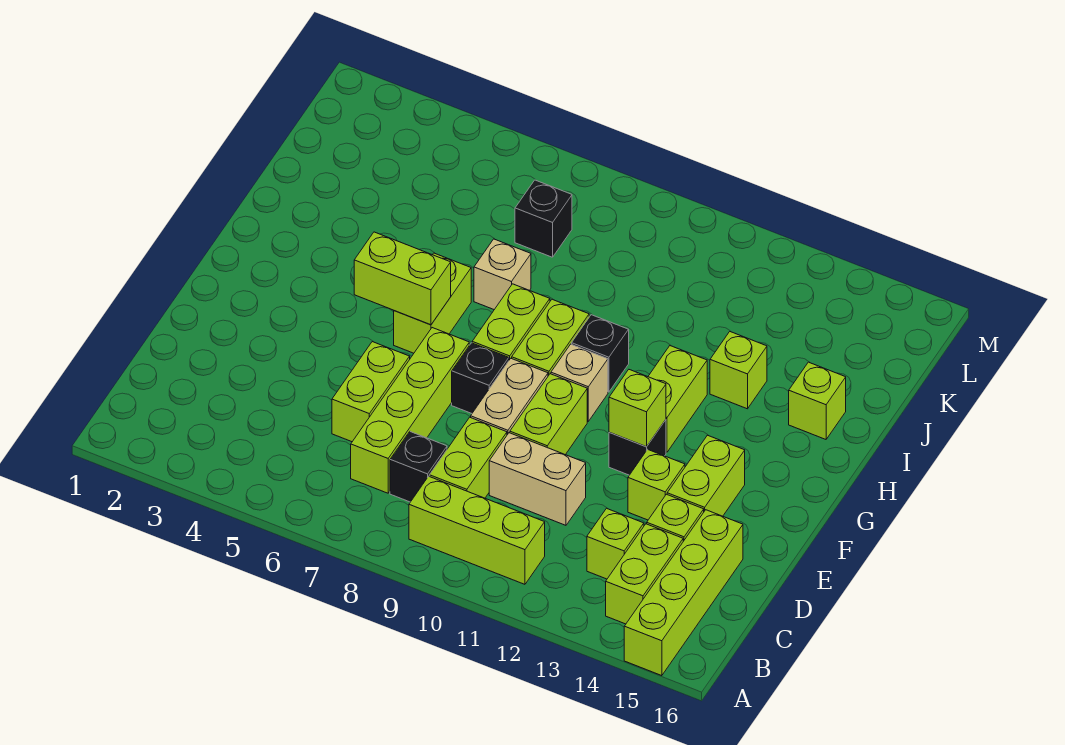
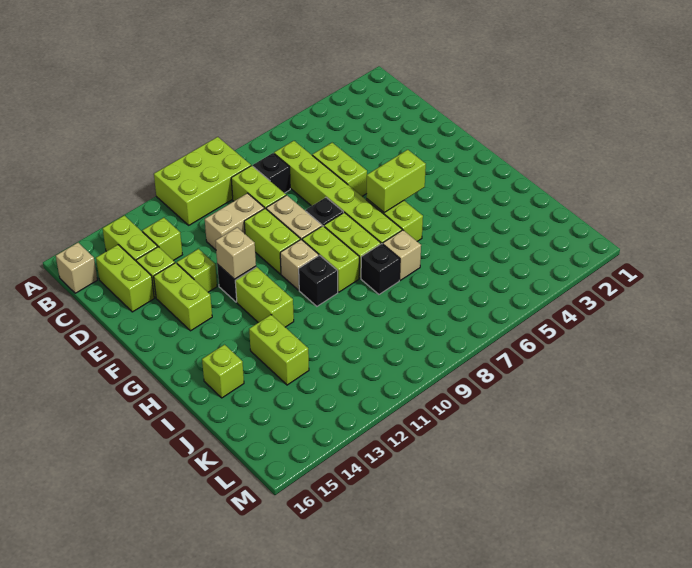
lime 1x4 brick [624,510,743,676] -> lime 1x2 brick [96,245,154,312]
lime 1x3 brick [409,476,545,584] -> lime 2x3 brick [154,137,251,225]
none -> tan 1x1 brick [56,243,97,293]
lime 1x4 brick [351,328,469,493] -> lime 1x6 brick [274,141,402,244]
lime 1x1 brick [609,370,666,447] -> tan 1x1 brick [215,227,256,279]
lime 1x1 brick [710,332,767,409] -> lime 1x2 brick [249,315,309,385]
black 1x1 brick [515,180,572,257] -> black 1x1 brick moved to [361,244,400,294]

